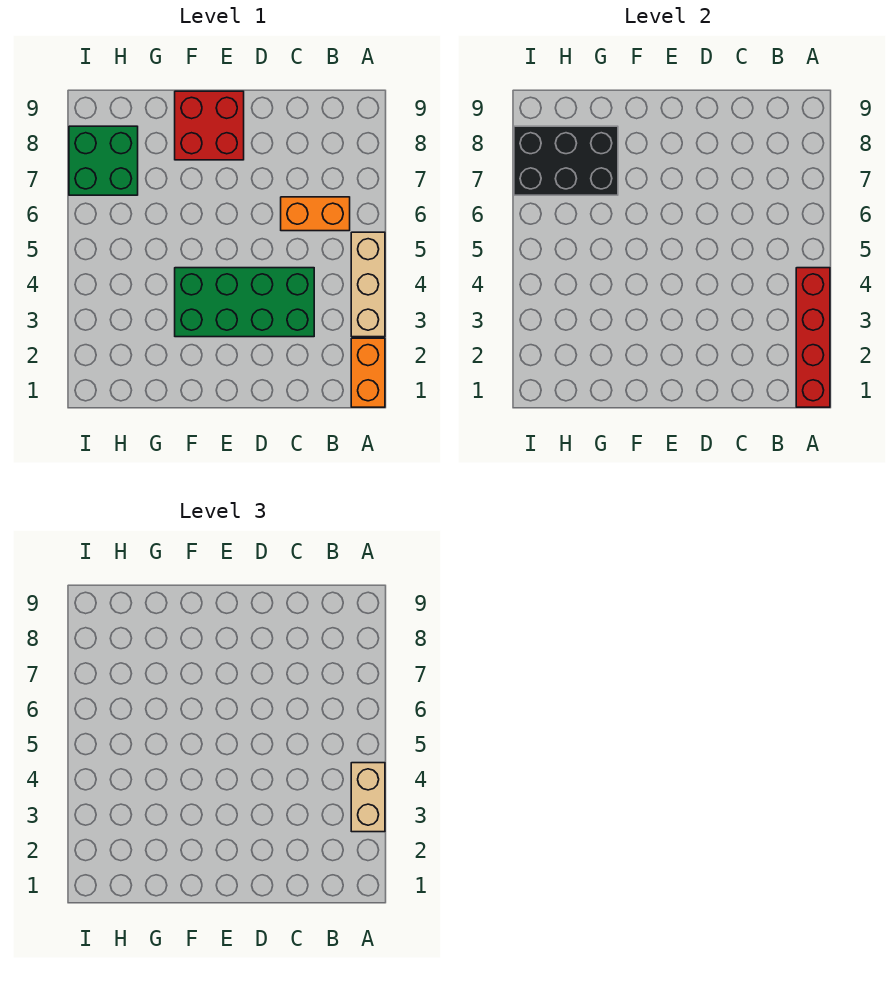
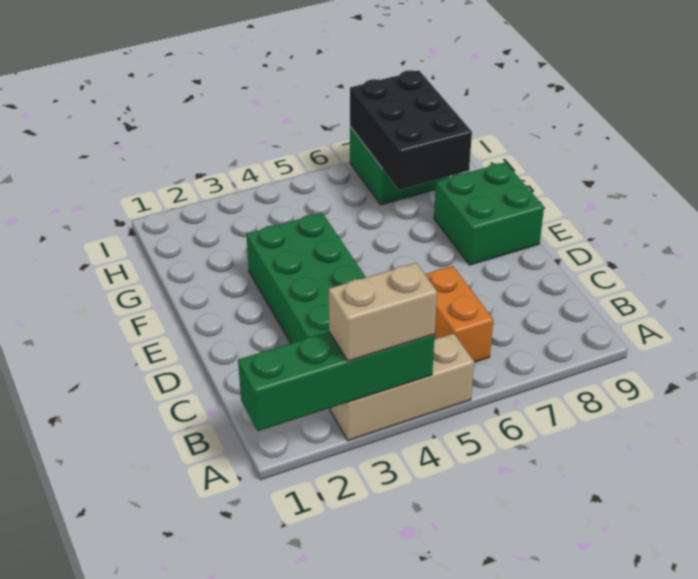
orange 1x2 brick [351,338,385,407] -> none
red 1x4 brick [796,268,830,407] -> green 1x4 brick [238,332,435,431]
red 2x2 brick [175,91,244,160] -> green 2x2 brick [434,162,544,265]

